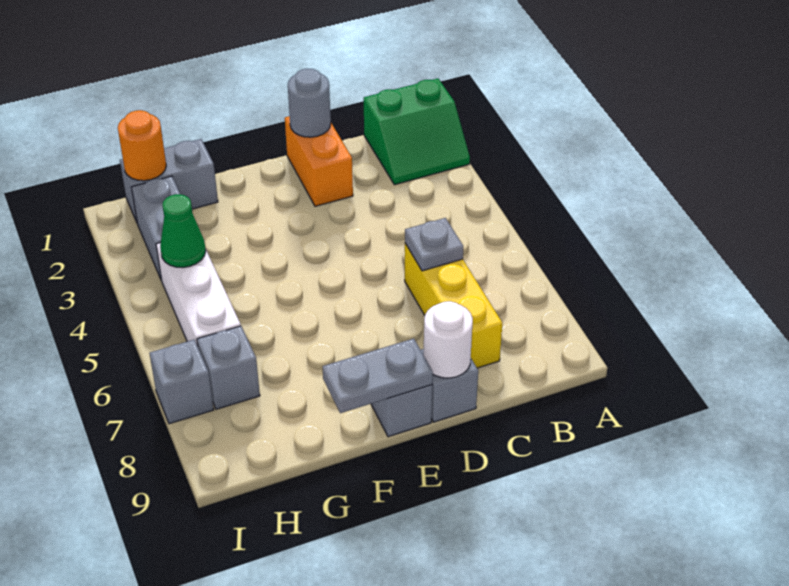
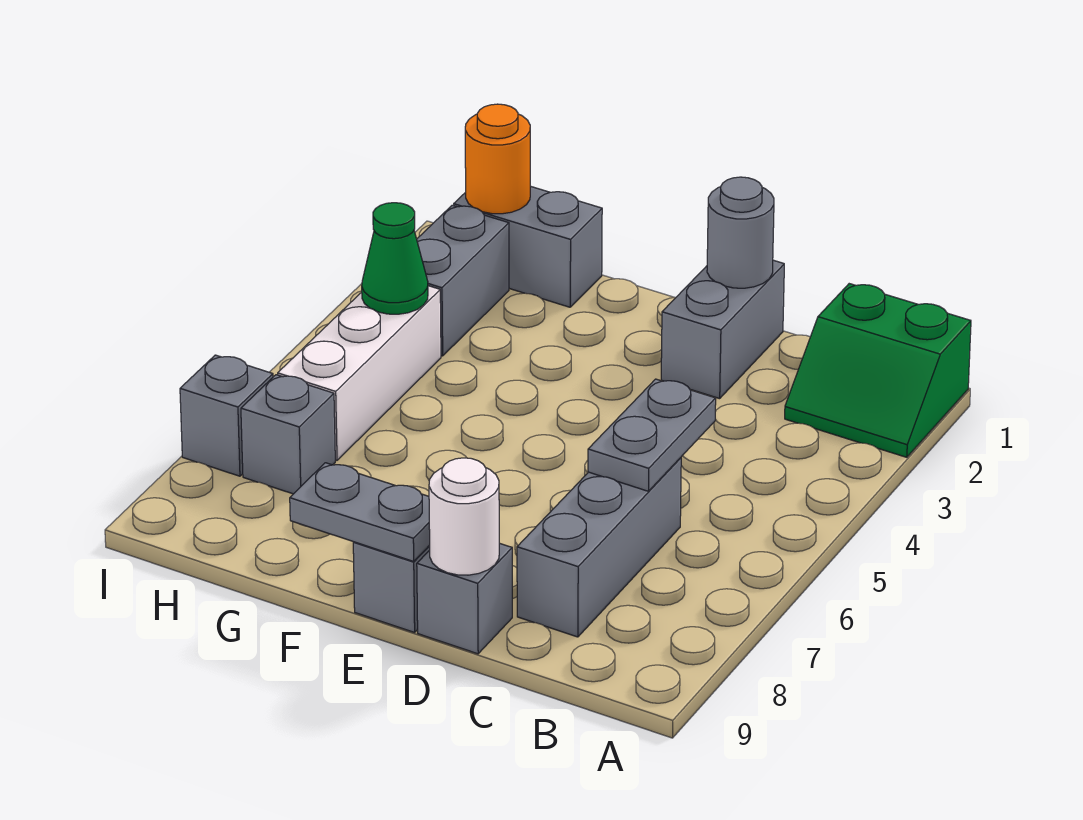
yellow 1x3 brick [405,244,502,368] -> grey 1x3 brick [517,458,681,637]
grey 1x1 plate [405,218,464,271] -> grey 1x2 plate [588,379,716,491]
orange 1x2 brick [285,116,353,206] -> grey 1x2 brick [661,260,784,399]

